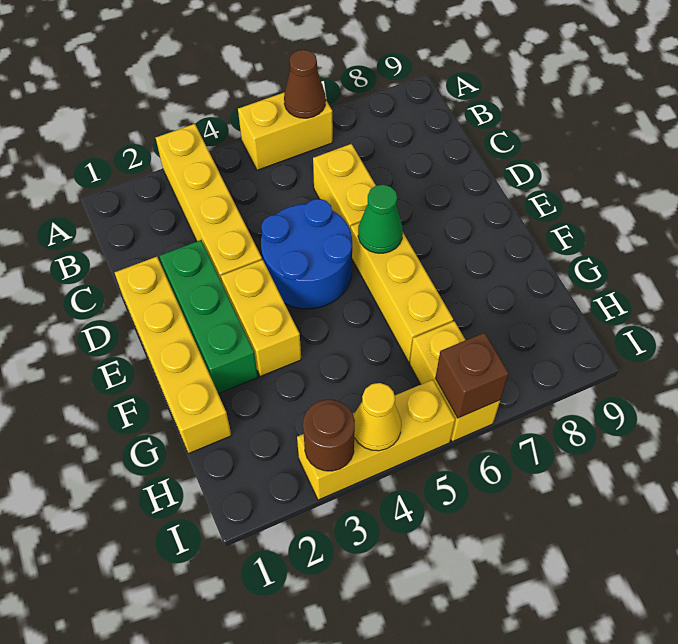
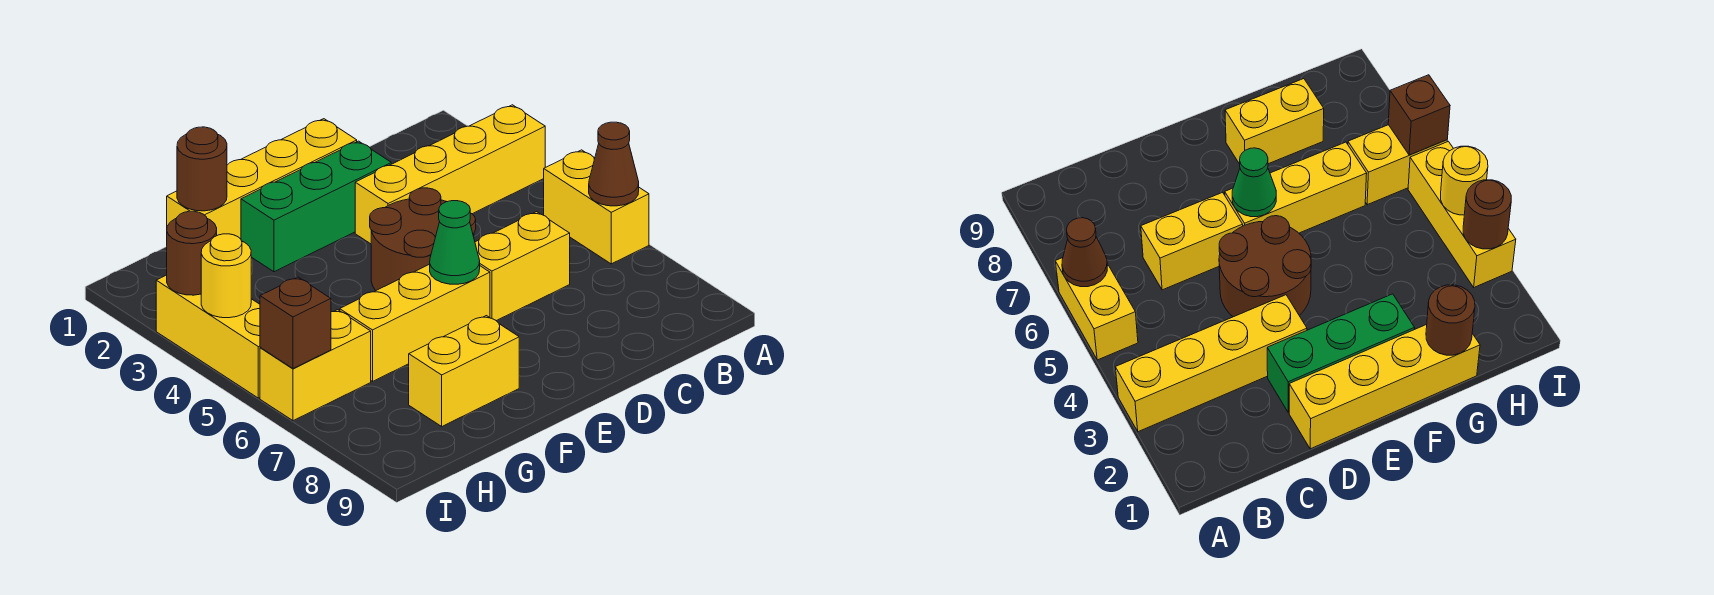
blue 2x2 round brick [261,199,352,309] -> brown 2x2 round brick [370,188,476,290]
yellow 1x2 brick [221,260,301,376] -> yellow 1x2 brick moved to [409,316,519,426]
none -> brown 1x1 round brick [177,127,227,211]
yellow 1x1 cone [354,383,401,451] -> yellow 1x1 round brick [201,234,251,318]

